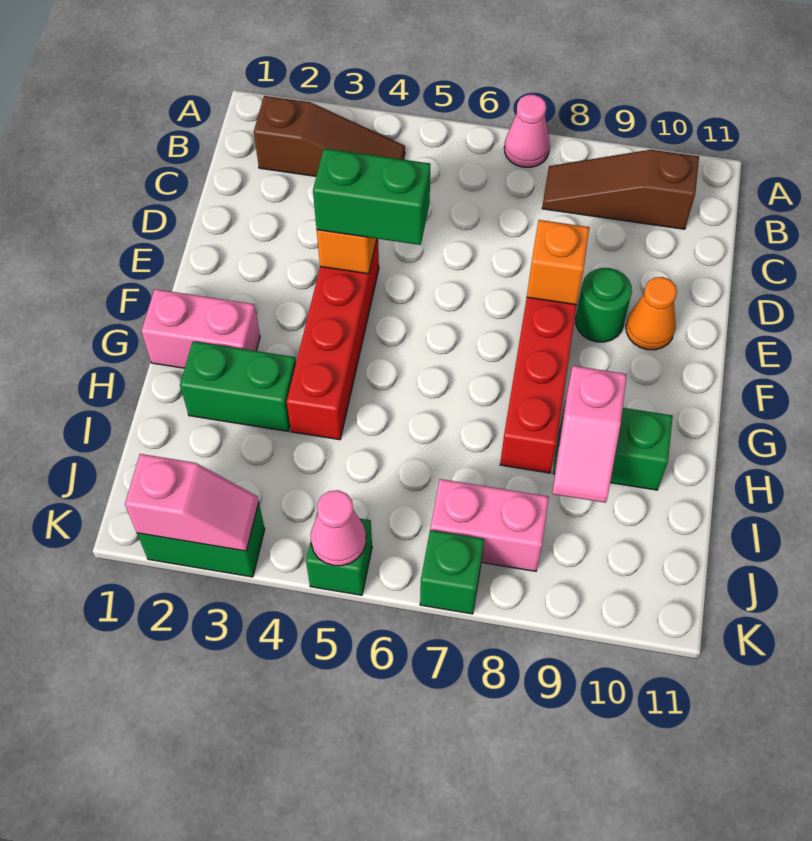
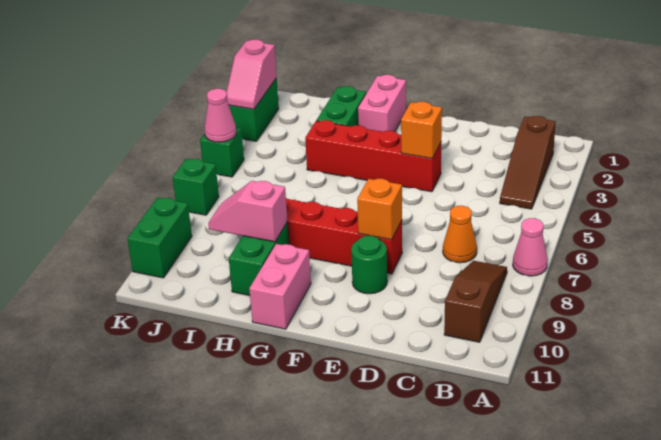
green 1x2 brick [313,148,430,245] -> green 1x2 brick moved to [127,198,192,278]
orange 1x1 cone [626,277,677,350] -> orange 1x1 cone moved to [443,206,477,263]
pink 1x2 brick [430,479,549,571] -> pink 1x2 brick moved to [249,244,311,329]

